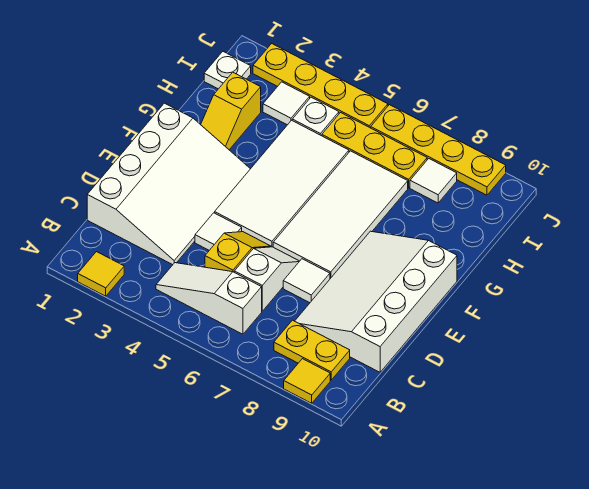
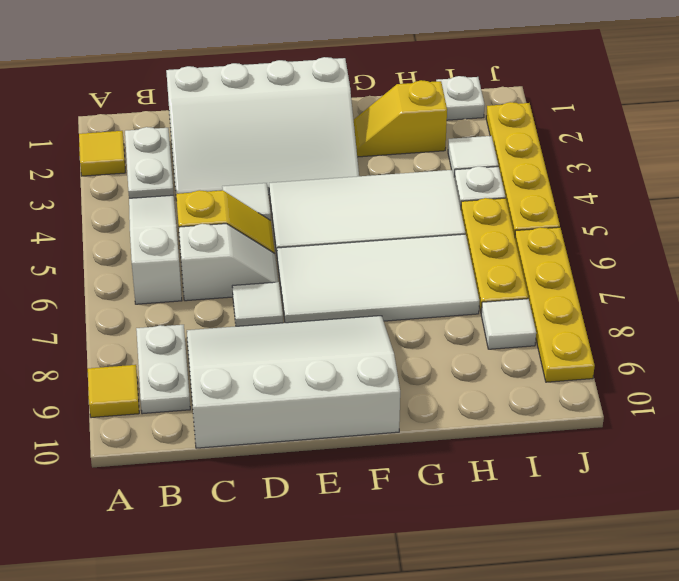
none -> white 1x2 plate [125,127,174,198]
yellow 1x2 plate [274,320,350,380] -> white 1x2 plate [136,325,190,414]

